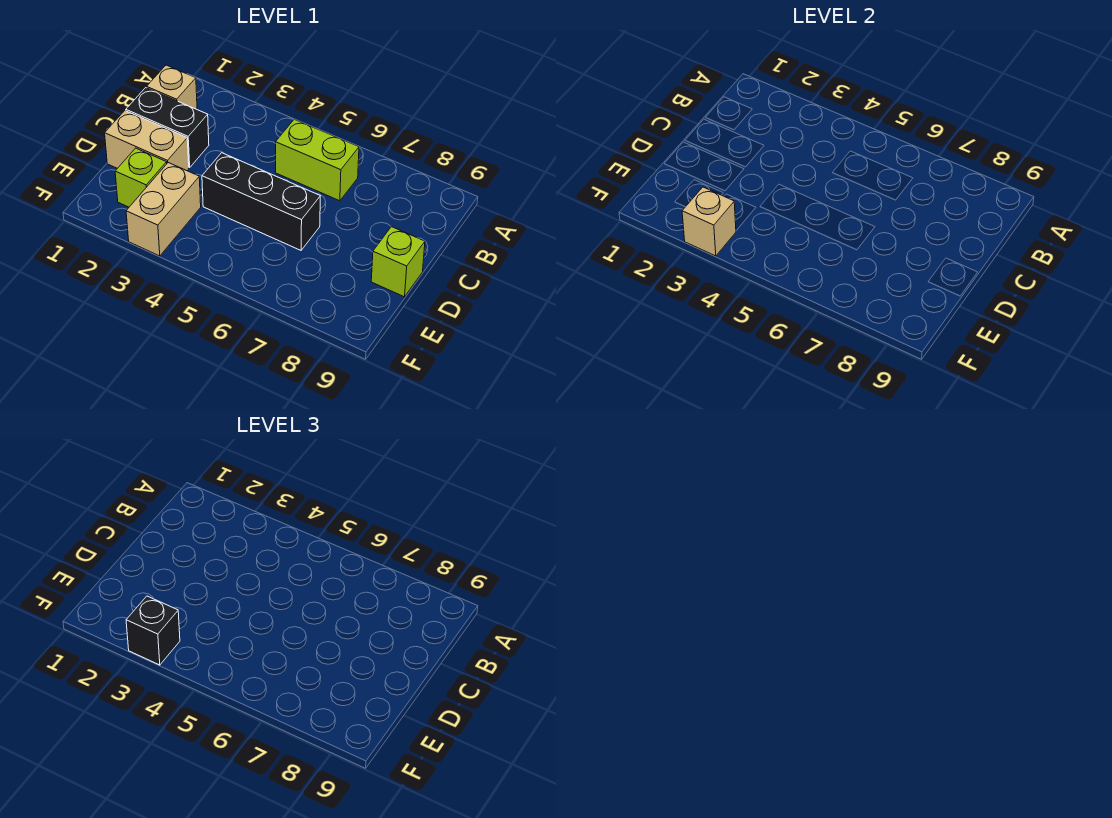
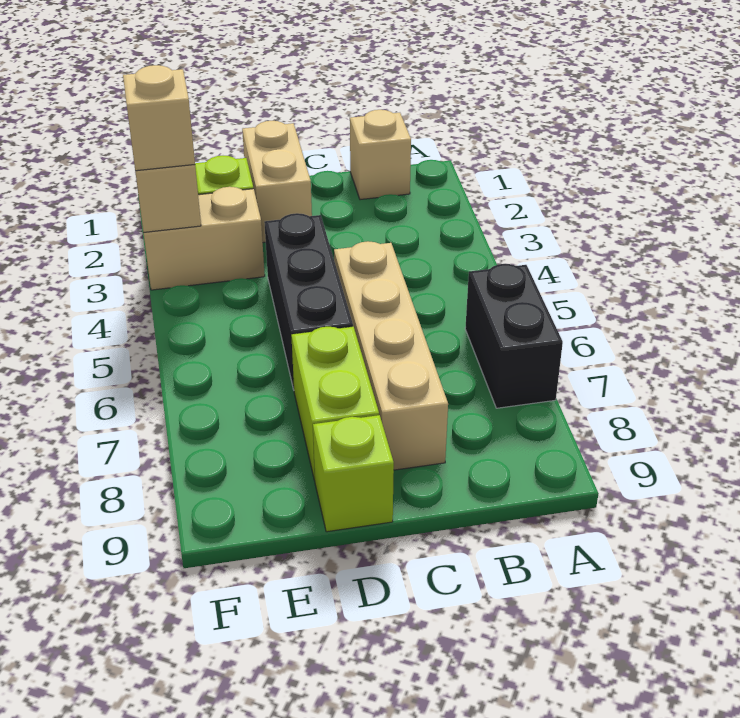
lime 1x2 brick [276,119,359,201] -> lime 1x2 brick moved to [291,327,379,481]
black 1x2 brick [126,88,209,168] -> black 1x2 brick moved to [465,264,563,408]
none -> tan 1x4 brick [334,241,448,470]
black 1x1 brick [126,596,180,665] -> tan 1x1 brick [123,65,195,171]

